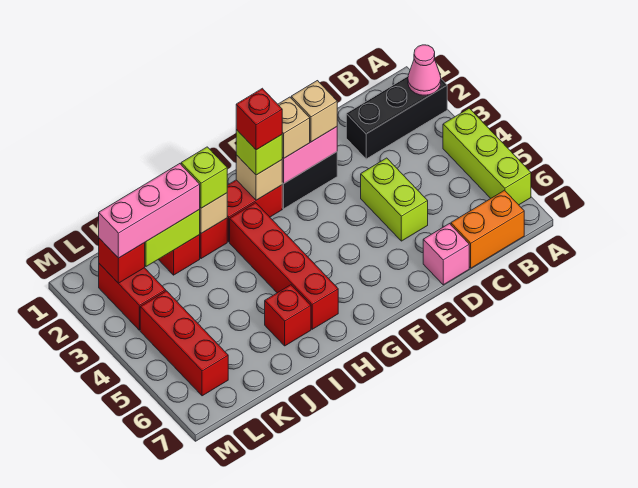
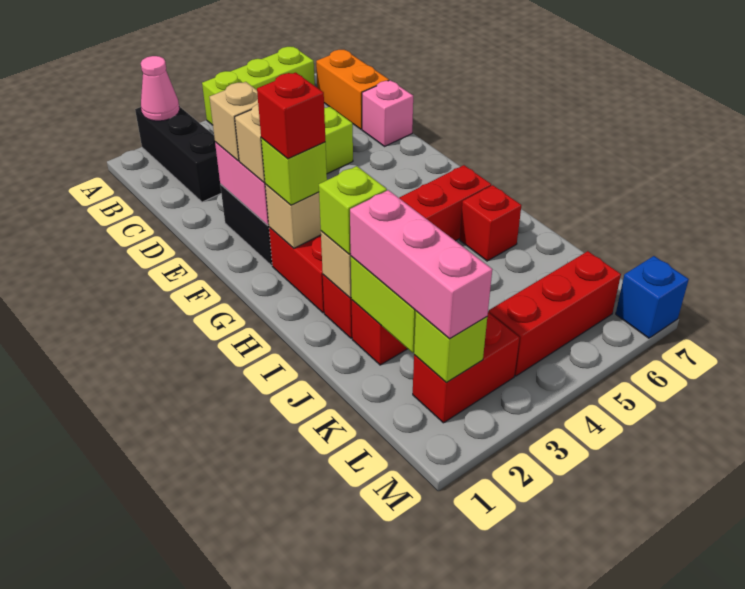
red 1x1 brick [99,238,145,283] -> lime 1x1 brick [414,311,487,383]
none -> blue 1x1 brick [616,256,689,338]

